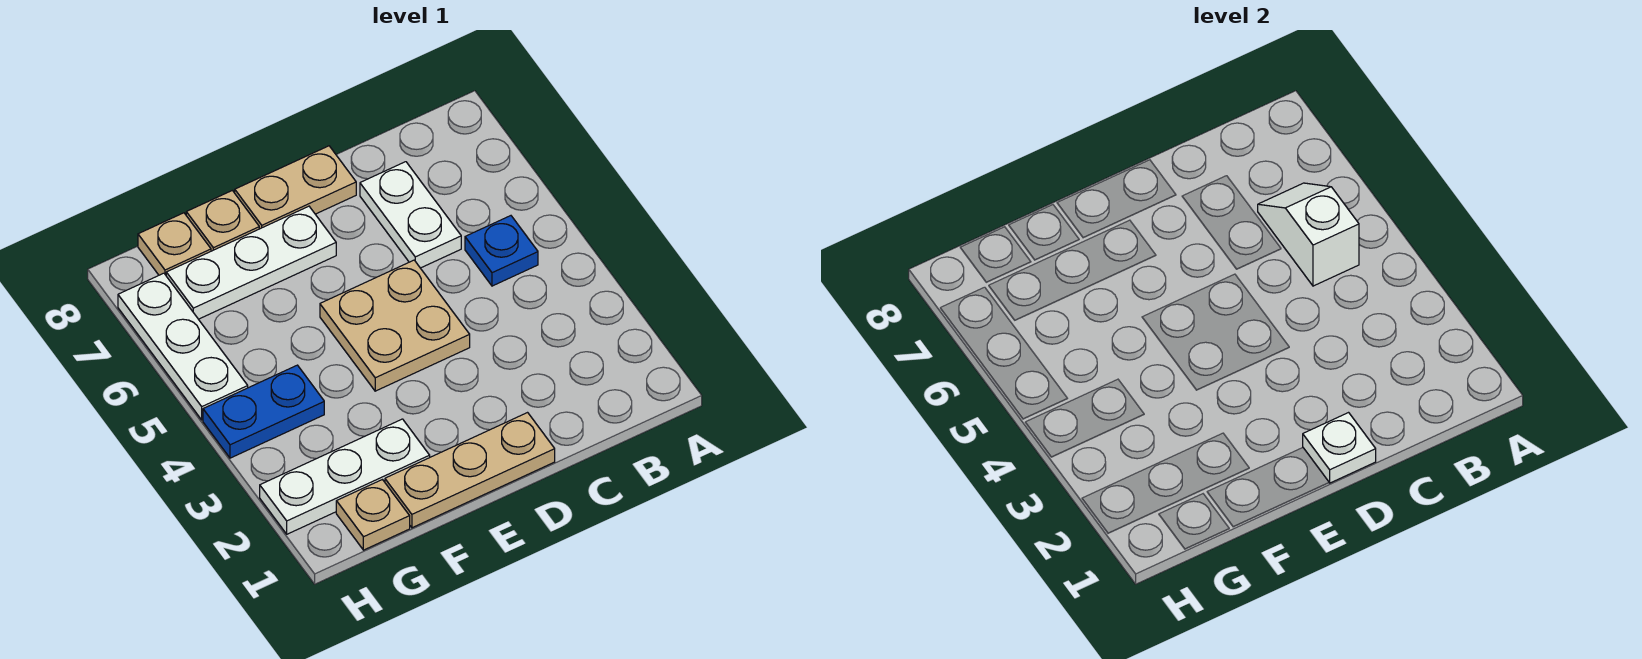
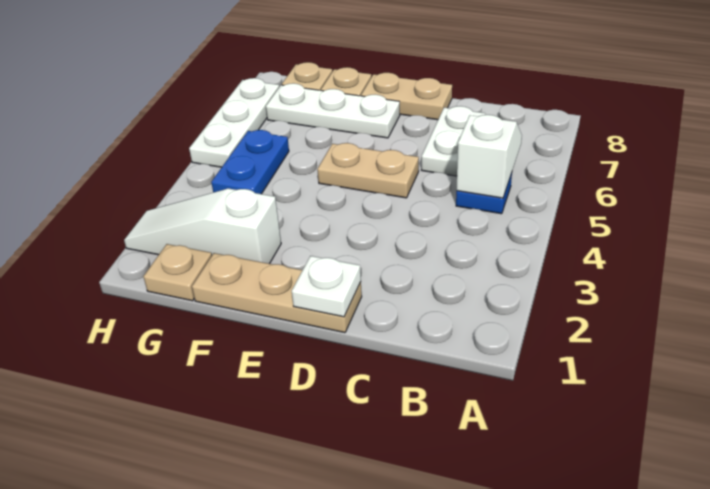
tan 2x2 plate [320,260,470,391] -> tan 1x2 plate [317,143,419,198]
white 1x3 plate [260,419,430,534] -> white 1x3 slope [124,188,281,264]
blue 1x2 plate [203,365,324,458] -> blue 1x2 plate turned to [211,130,289,194]

